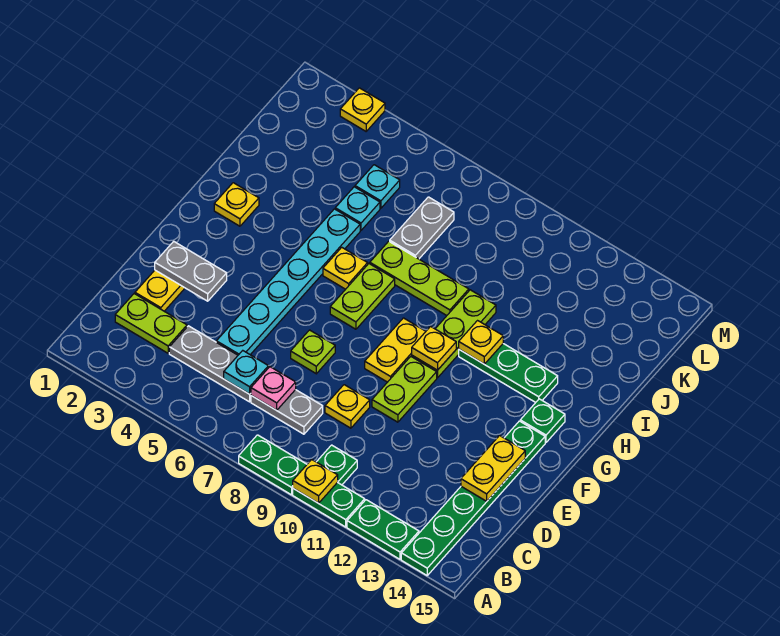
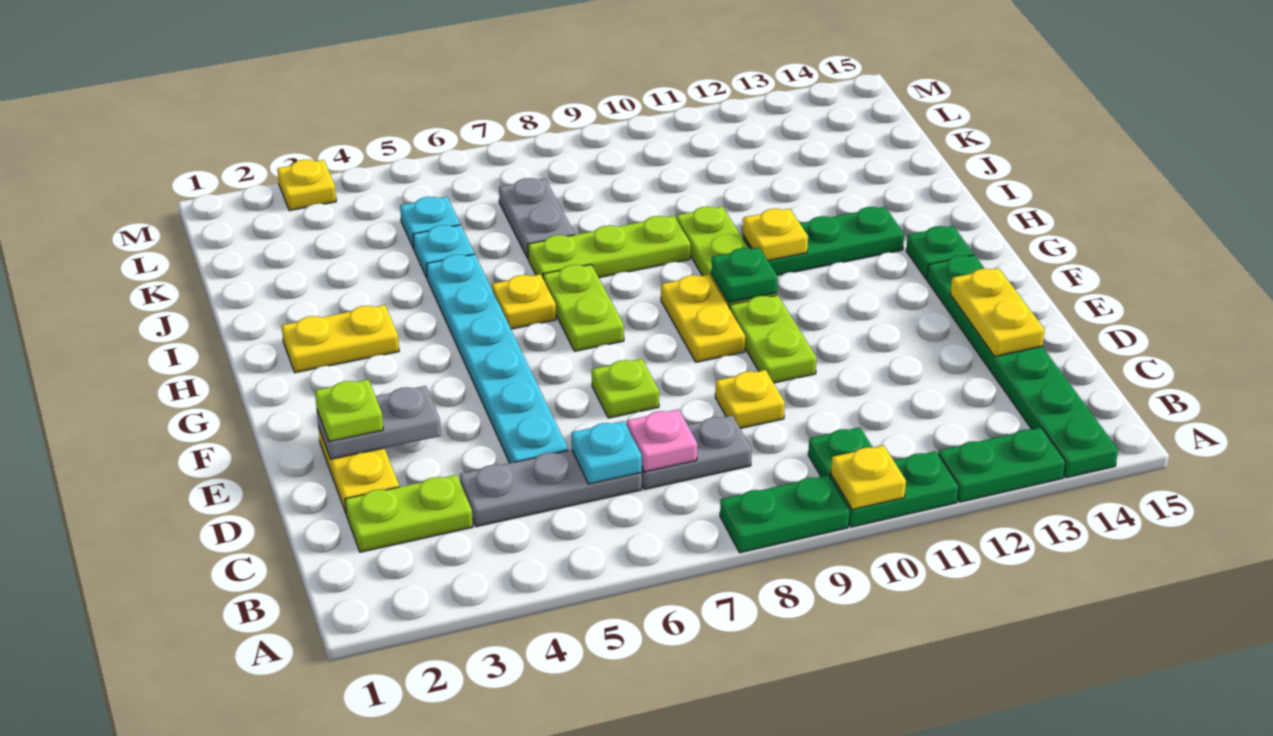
none -> lime 1x1 plate [315,380,383,442]
yellow 1x1 plate [412,326,456,370] -> green 1x1 plate [711,248,778,303]
yellow 1x1 plate [214,183,259,226] -> yellow 1x2 plate [282,305,399,373]

